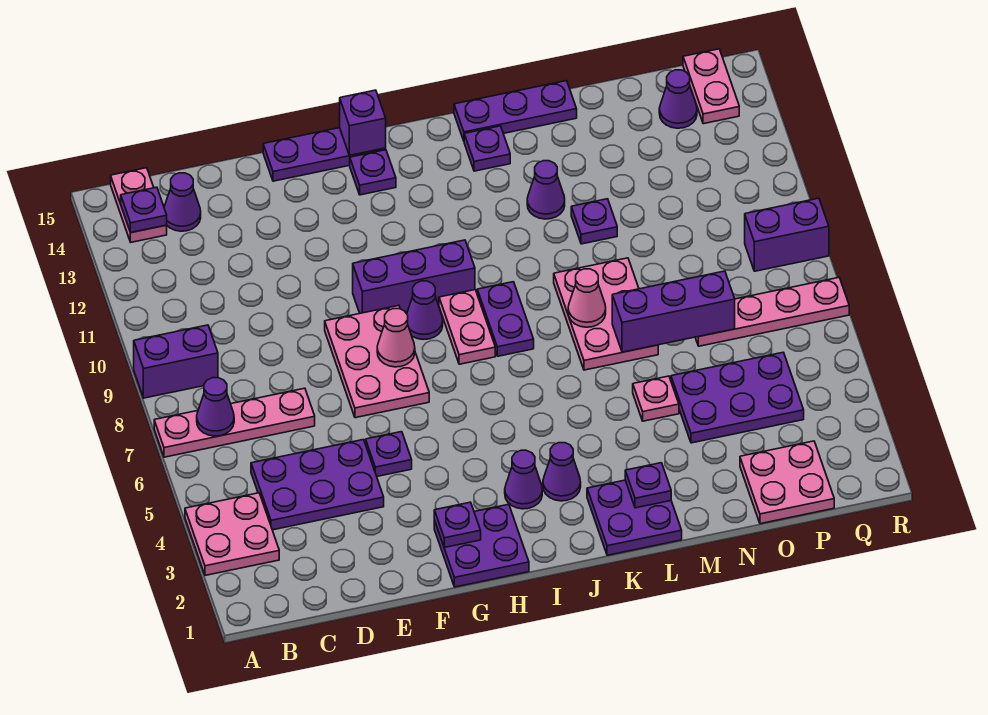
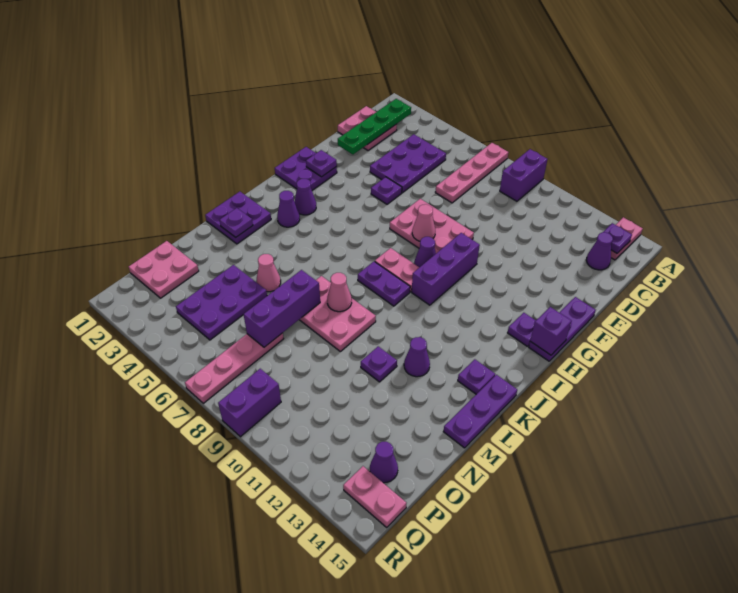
pink 2x2 plate [185,493,279,575] -> pink 2x2 plate moved to [338,106,397,151]
none -> green 1x4 plate [338,99,411,154]
purple 1x1 cone [197,378,234,436] -> none
pink 1x2 plate [111,168,167,242] -> pink 1x2 plate turned to [611,217,643,260]
pink 1x1 plate [633,376,679,421] -> pink 1x1 cone [257,254,281,292]

